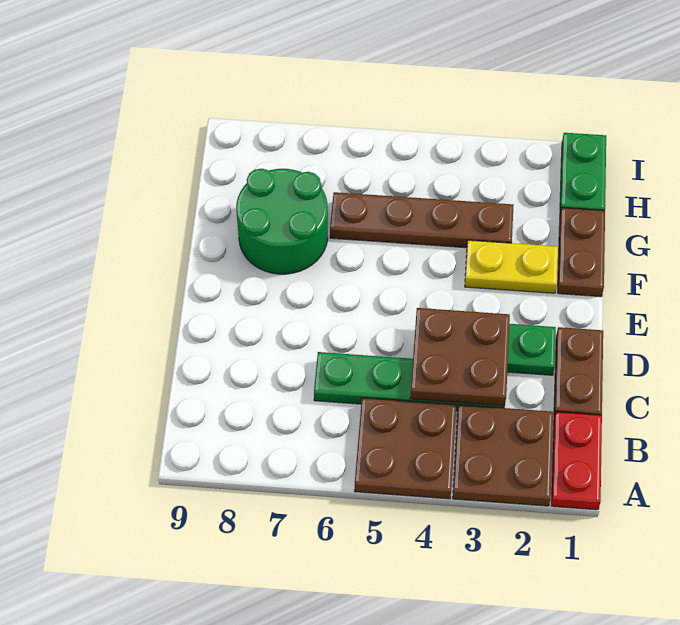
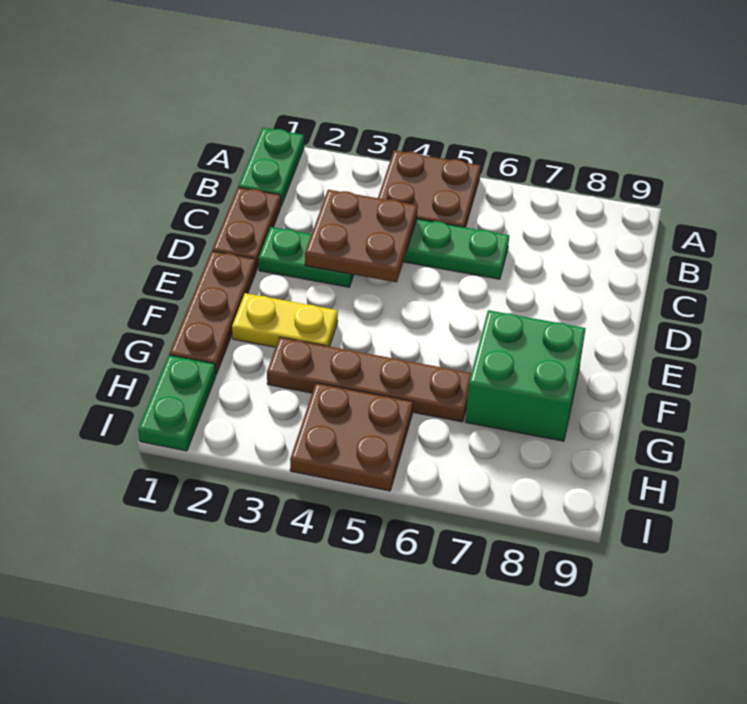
red 1x2 plate [551,412,602,510] -> green 1x2 plate [238,128,304,206]
brown 2x2 plate [453,405,553,506] -> brown 2x2 plate moved to [290,383,413,491]
brown 1x2 plate [558,208,605,297] -> brown 1x3 plate [169,251,256,374]
green 2x2 round brick [236,169,328,274] -> green 2x2 brick [465,310,586,441]

